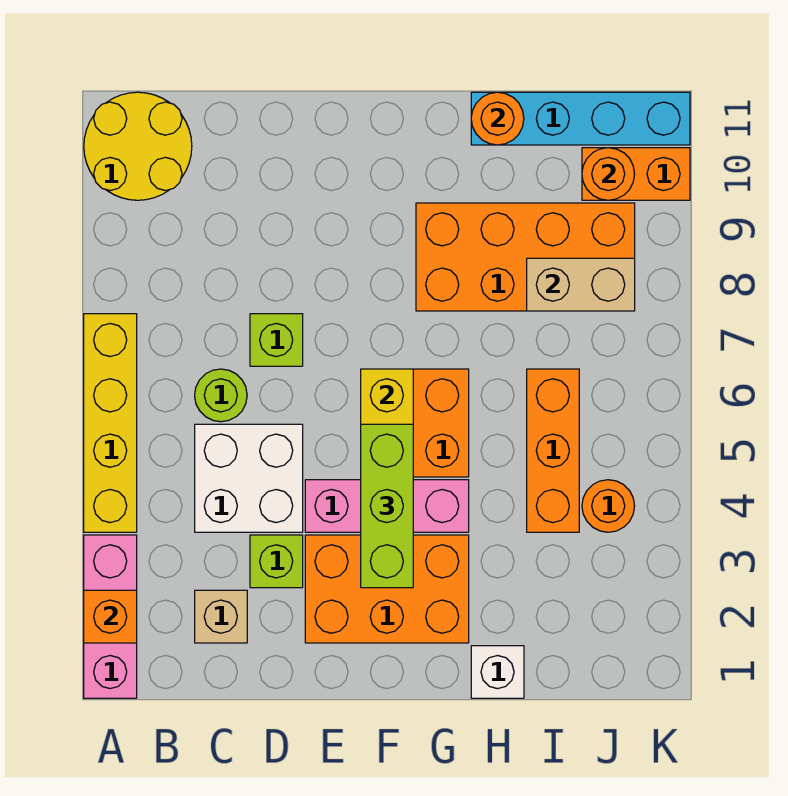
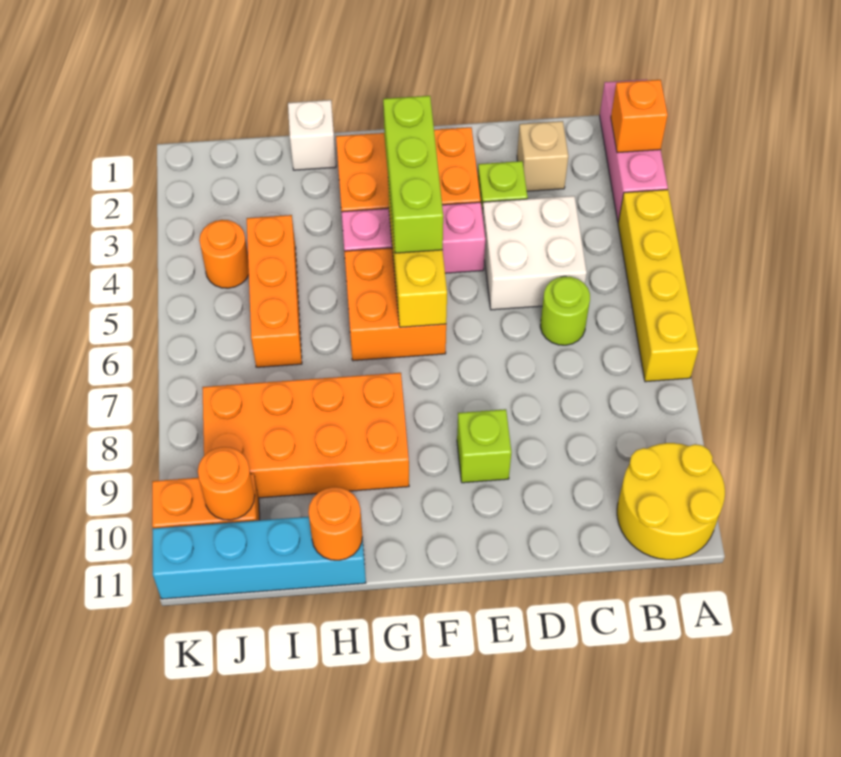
lime 1x1 brick [250,314,303,366] -> lime 1x1 brick moved to [457,409,511,483]
tan 1x2 brick [527,258,635,311] -> none

